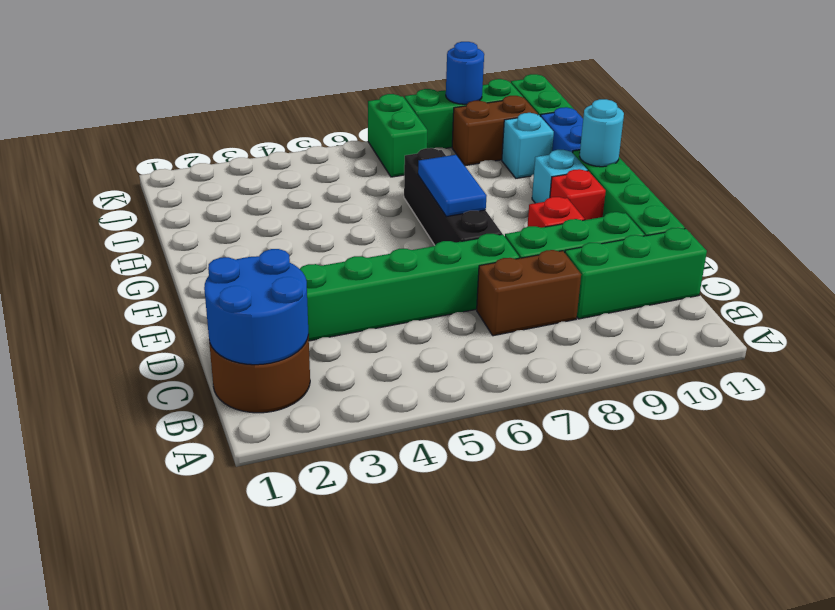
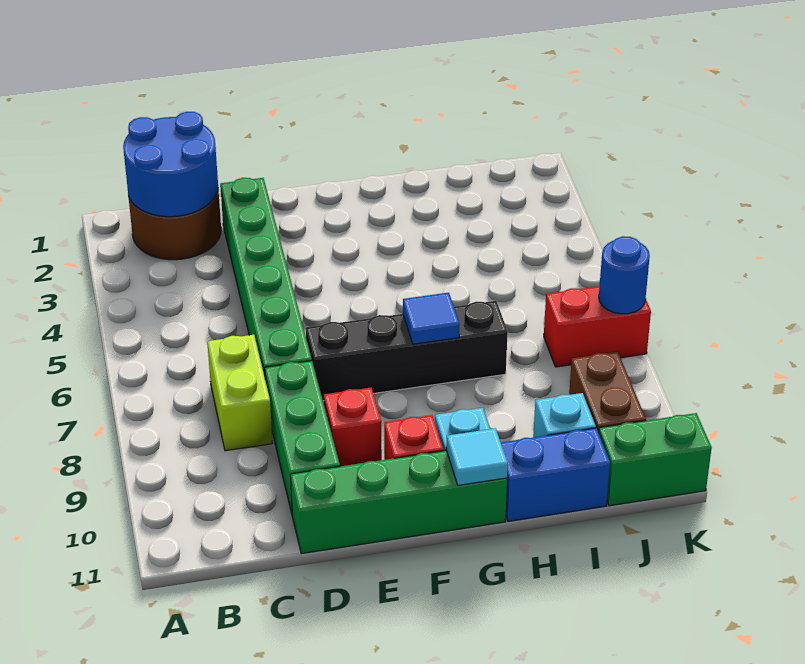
brown 1x2 brick [477,250,581,336] -> lime 1x2 brick [207,335,272,451]
green 1x3 brick [565,228,707,319] -> none
blue 1x2 tile [418,155,487,217] -> blue 1x1 tile [403,293,460,344]
cyan 1x1 round brick [580,99,624,167] -> cyan 1x1 tile [446,428,508,485]
green 1x2 brick [368,94,427,177] -> red 1x2 brick [544,286,651,367]
green 1x3 brick [405,79,523,148] -> none
blue 1x1 round brick [446,42,484,104] -> blue 1x1 round brick moved to [599,236,650,314]

